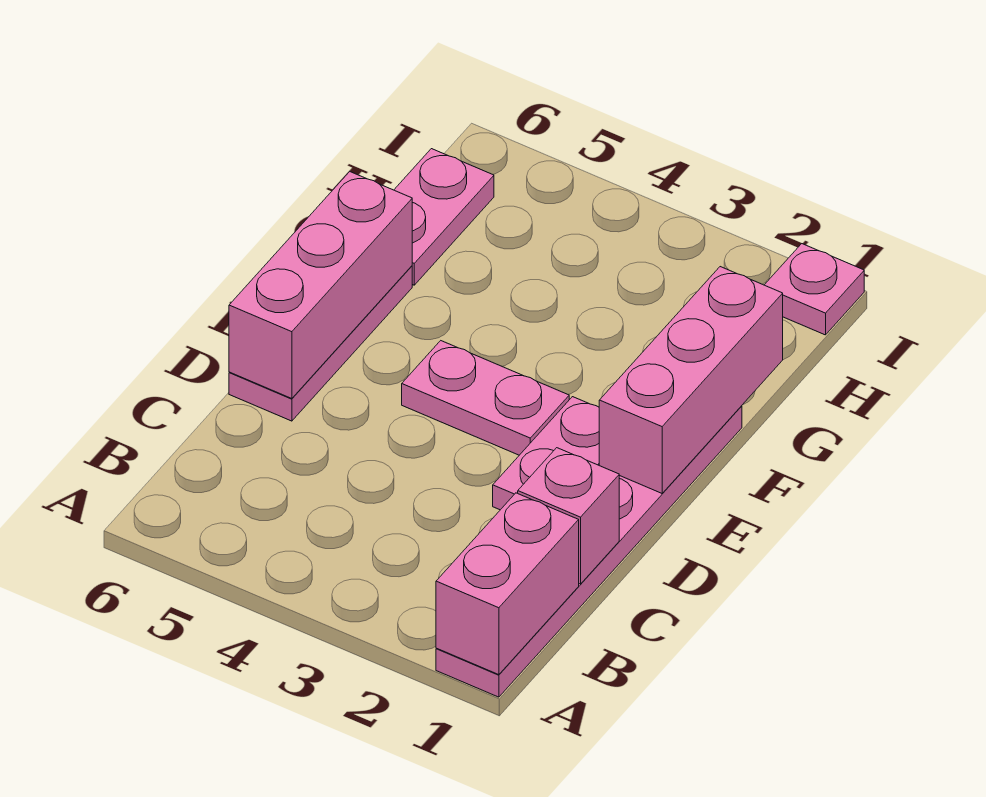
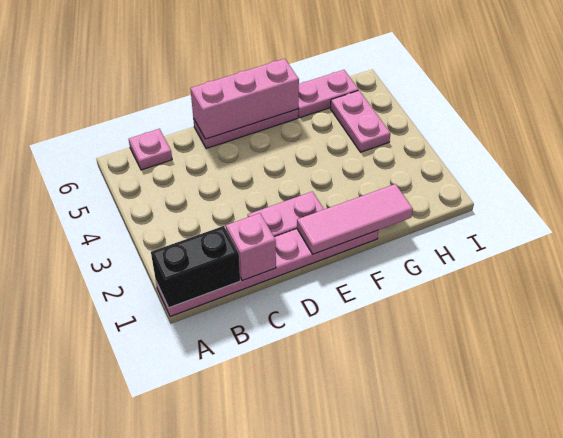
pink 1x2 brick [436,493,579,675] -> black 1x2 brick [151,226,240,308]
pink 1x3 brick [599,267,783,493] -> pink 1x3 tile [297,184,413,254]
pink 1x2 plate [402,341,569,455] -> pink 1x2 plate moved to [330,90,390,152]
pink 1x1 plate [765,244,864,335] -> pink 1x1 plate moved to [129,129,172,170]

